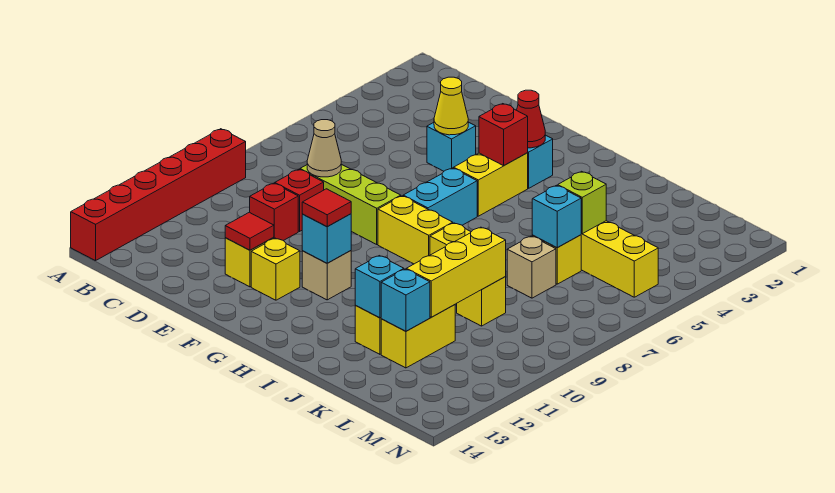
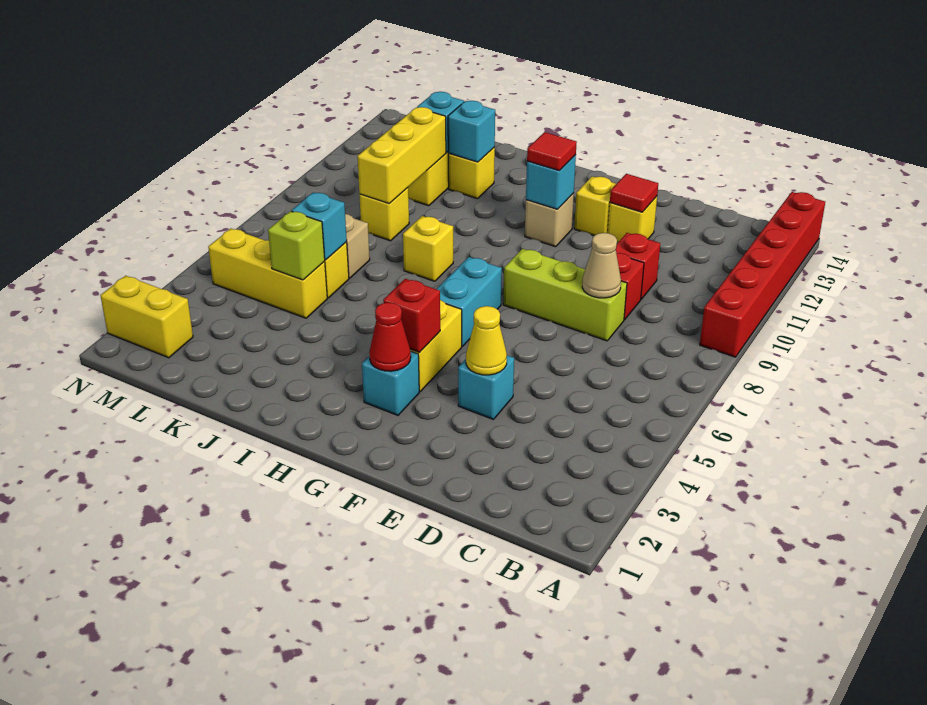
yellow 1x2 brick [378,196,453,264] -> yellow 1x2 brick moved to [100,276,193,358]

